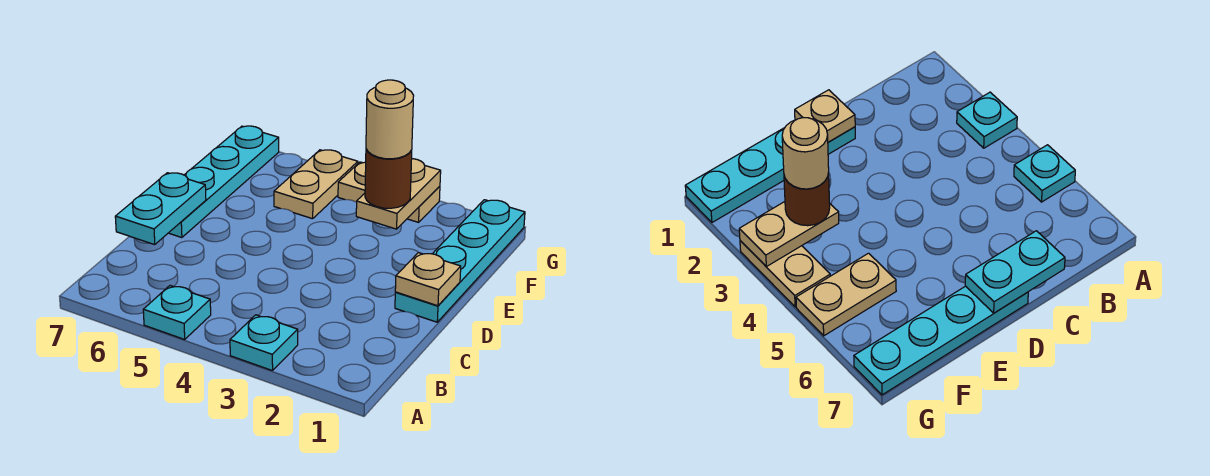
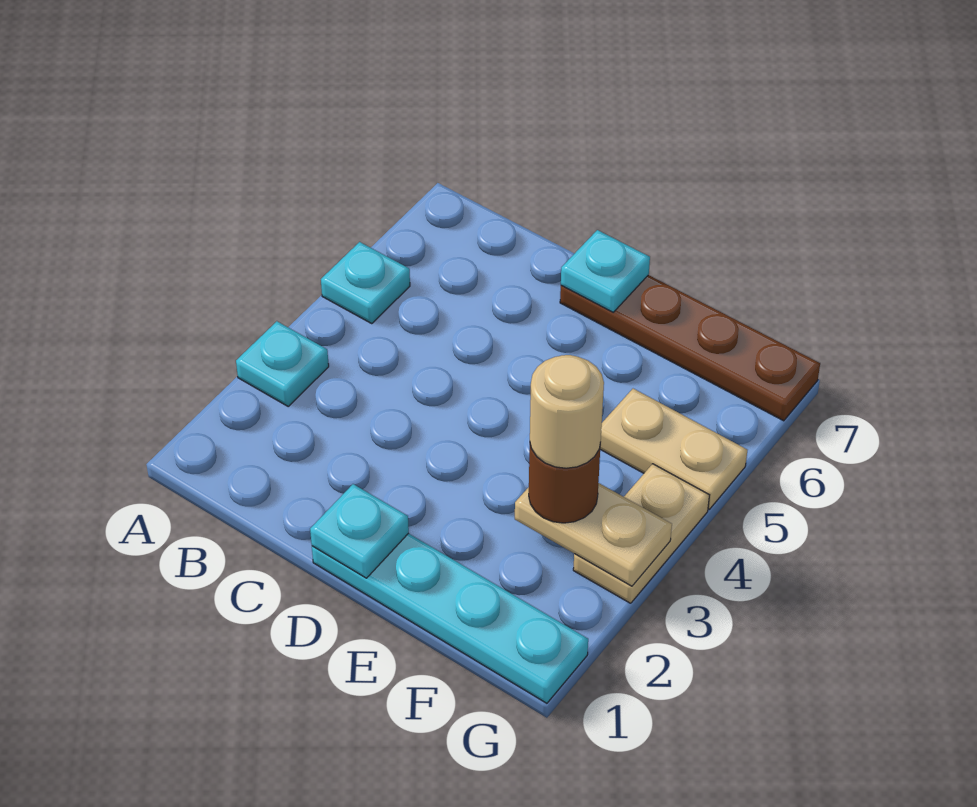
cyan 1x2 plate [115,173,206,245] -> cyan 1x1 plate [561,230,650,312]
tan 1x1 plate [395,253,461,306] -> cyan 1x1 plate [310,484,409,578]
cyan 1x4 plate [169,126,279,238] -> brown 1x4 plate [560,275,820,421]

